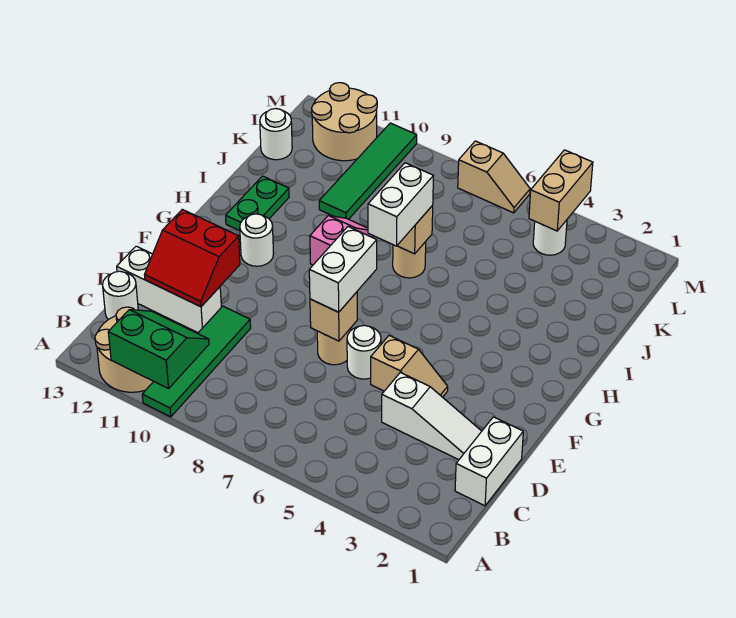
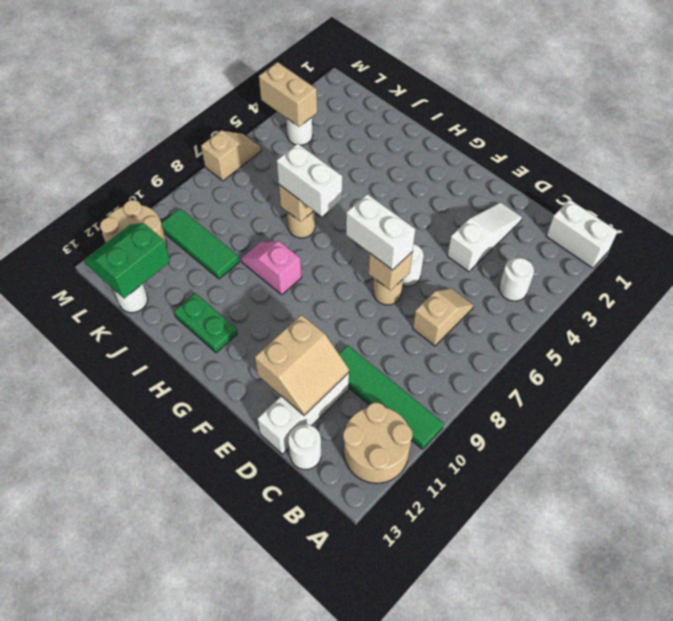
green 2x2 slope [108,310,209,389] -> green 2x2 slope moved to [84,223,170,298]
white 1x2 brick [455,417,523,506] -> white 1x2 brick moved to [546,200,618,268]
red 2x2 slope [145,209,240,307] -> tan 2x2 slope [255,315,349,415]
tan 1x2 slope [371,336,448,397] -> tan 1x2 slope moved to [413,288,473,346]
white 1x1 round brick [240,214,274,266] -> white 1x1 round brick moved to [499,258,534,301]
green 1x4 tile [319,123,417,219] -> green 1x3 tile [161,209,239,279]

